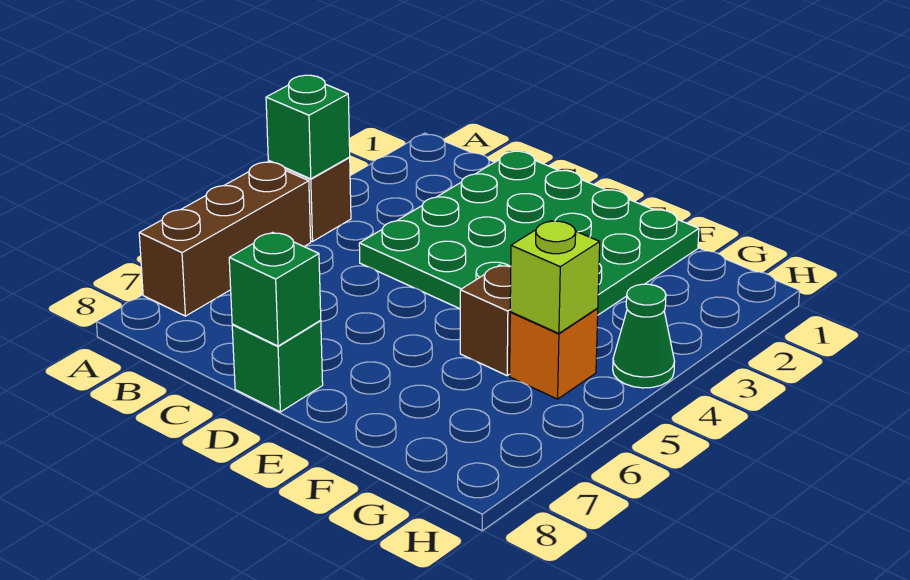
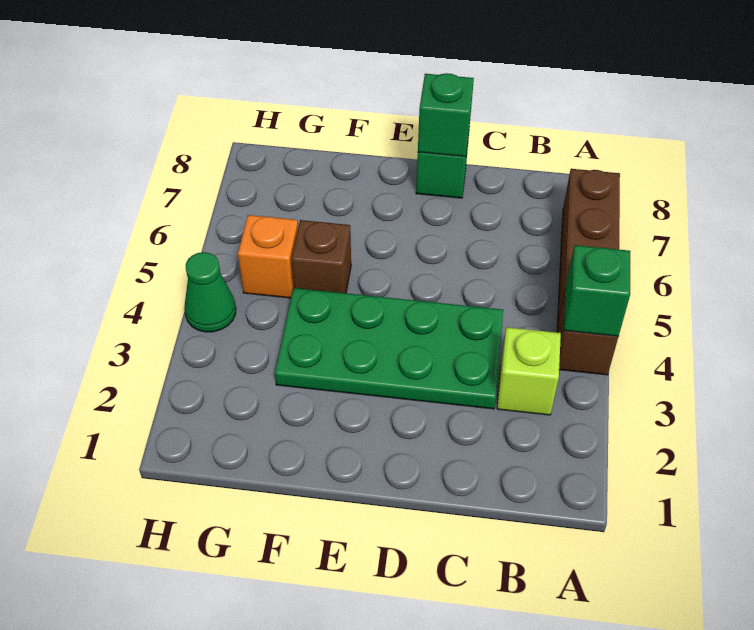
green 4x4 plate [359,151,699,315] -> green 2x4 plate [275,288,503,409]
lime 1x1 brick [510,221,600,333] -> lime 1x1 brick moved to [497,327,561,415]

